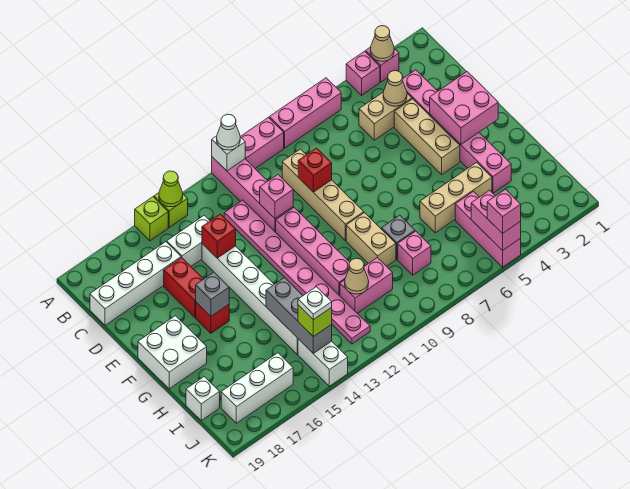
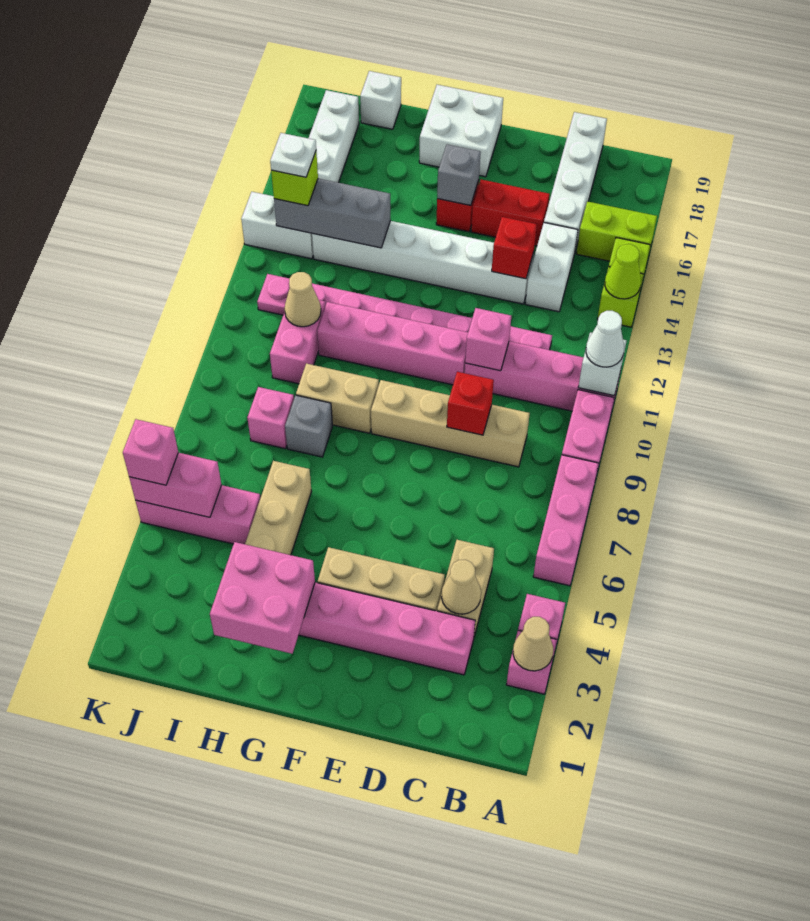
none -> lime 1x2 brick [576,201,657,261]
pink 2x2 brick [430,72,498,144] -> pink 2x2 brick moved to [210,542,315,654]

